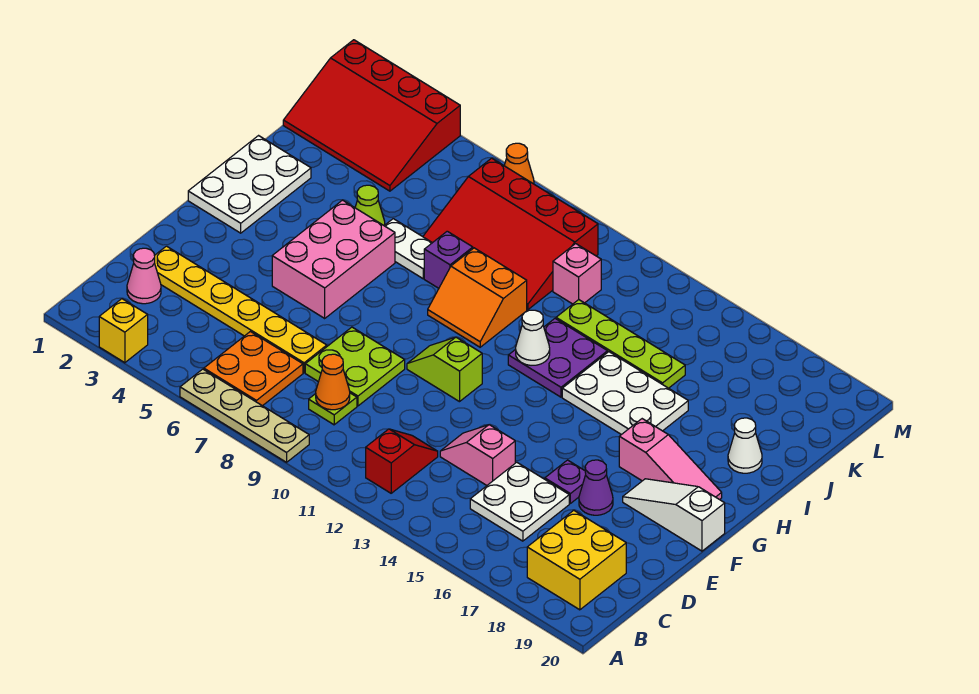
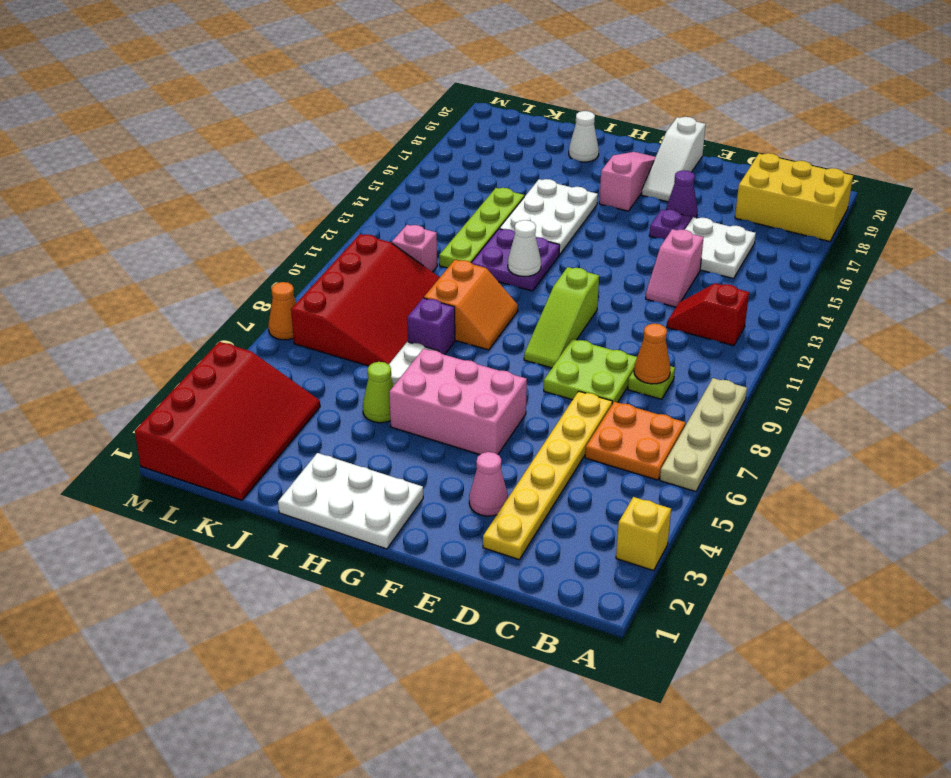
yellow 2x2 brick [527,510,626,610] -> yellow 2x3 brick [735,153,853,242]
pink 1x1 cone [127,248,161,304] -> pink 1x1 cone moved to [469,452,508,516]
lime 1x2 slope [407,337,482,402] -> lime 1x3 slope [524,267,599,368]

